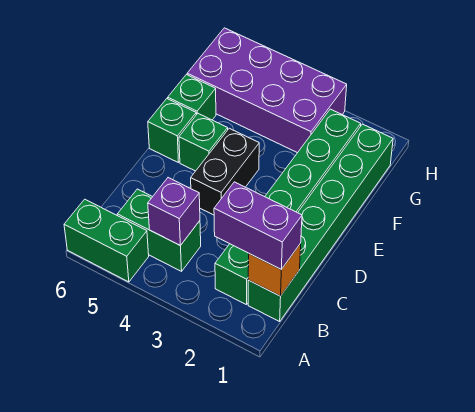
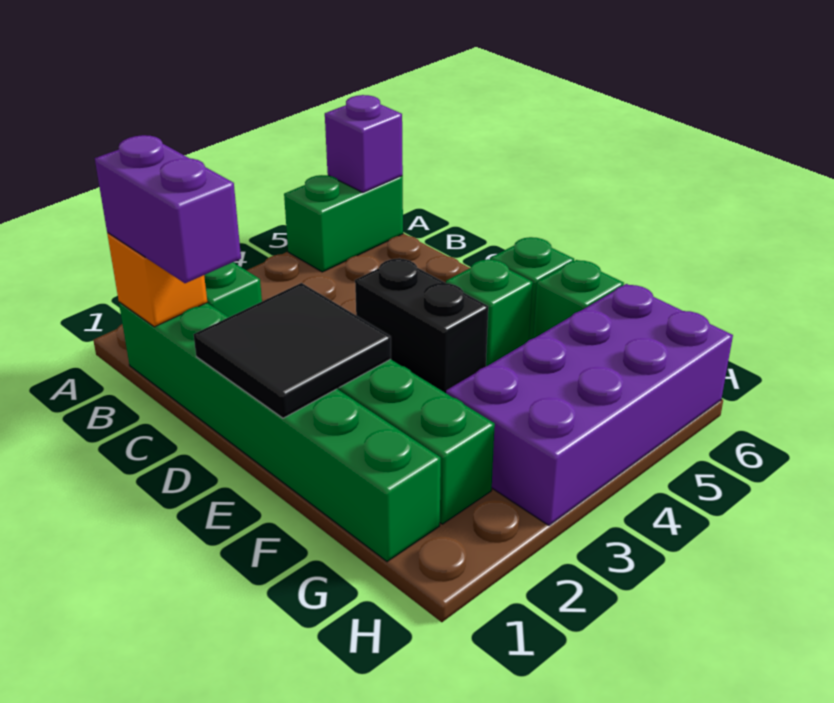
purple 1x2 brick [214,182,302,269] -> purple 1x2 brick turned to [95,135,241,283]
green 1x2 brick [117,189,201,271] -> none
purple 1x1 brick [148,178,200,245] -> purple 1x1 brick moved to [325,95,403,193]
none -> black 2x2 tile [193,283,391,418]

